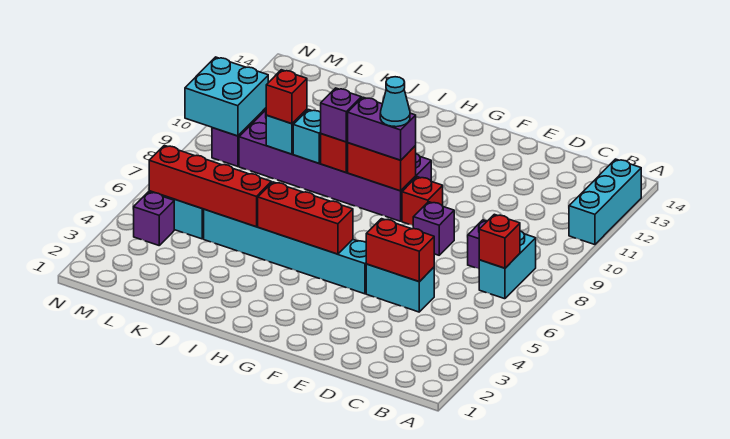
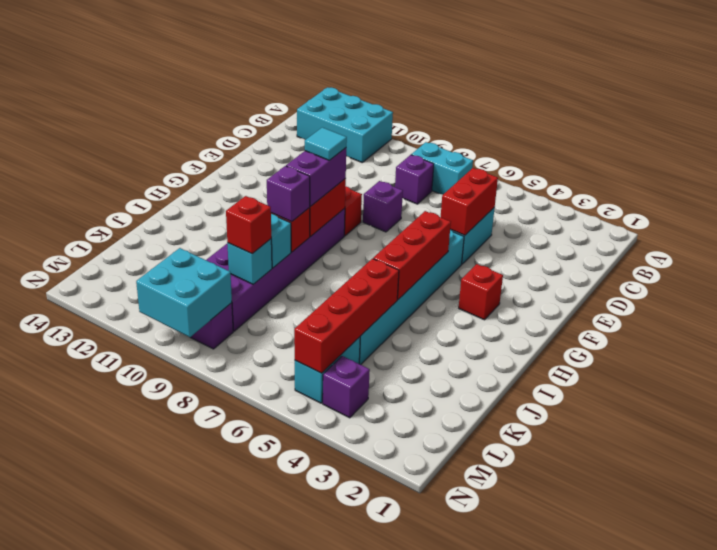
cyan 1x3 brick [569,159,641,245] -> cyan 2x3 brick [297,88,393,162]
red 1x1 brick [479,214,520,268] -> red 1x1 brick moved to [459,264,503,320]
cyan 1x1 cone [380,77,410,127] -> cyan 1x1 tile [305,127,347,160]

